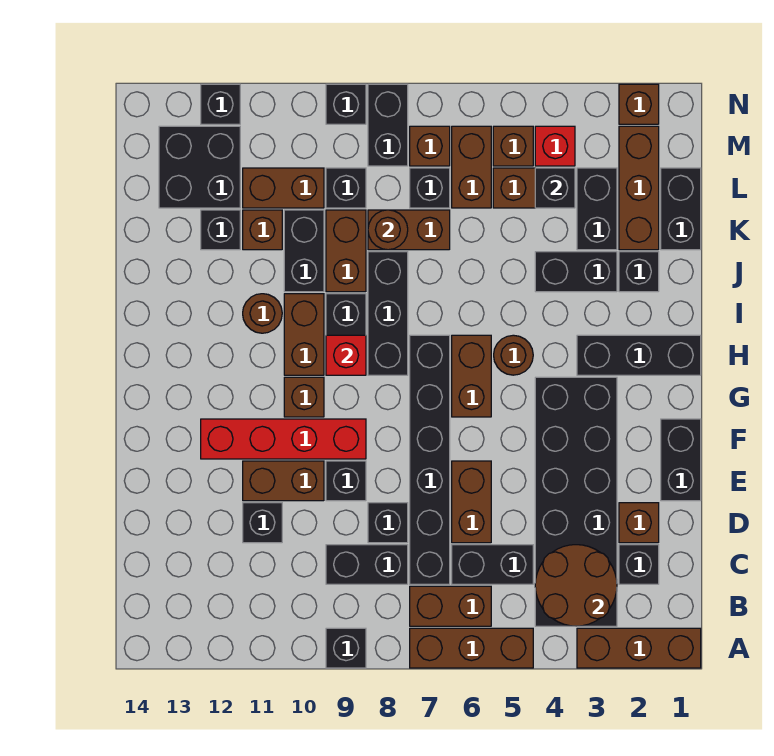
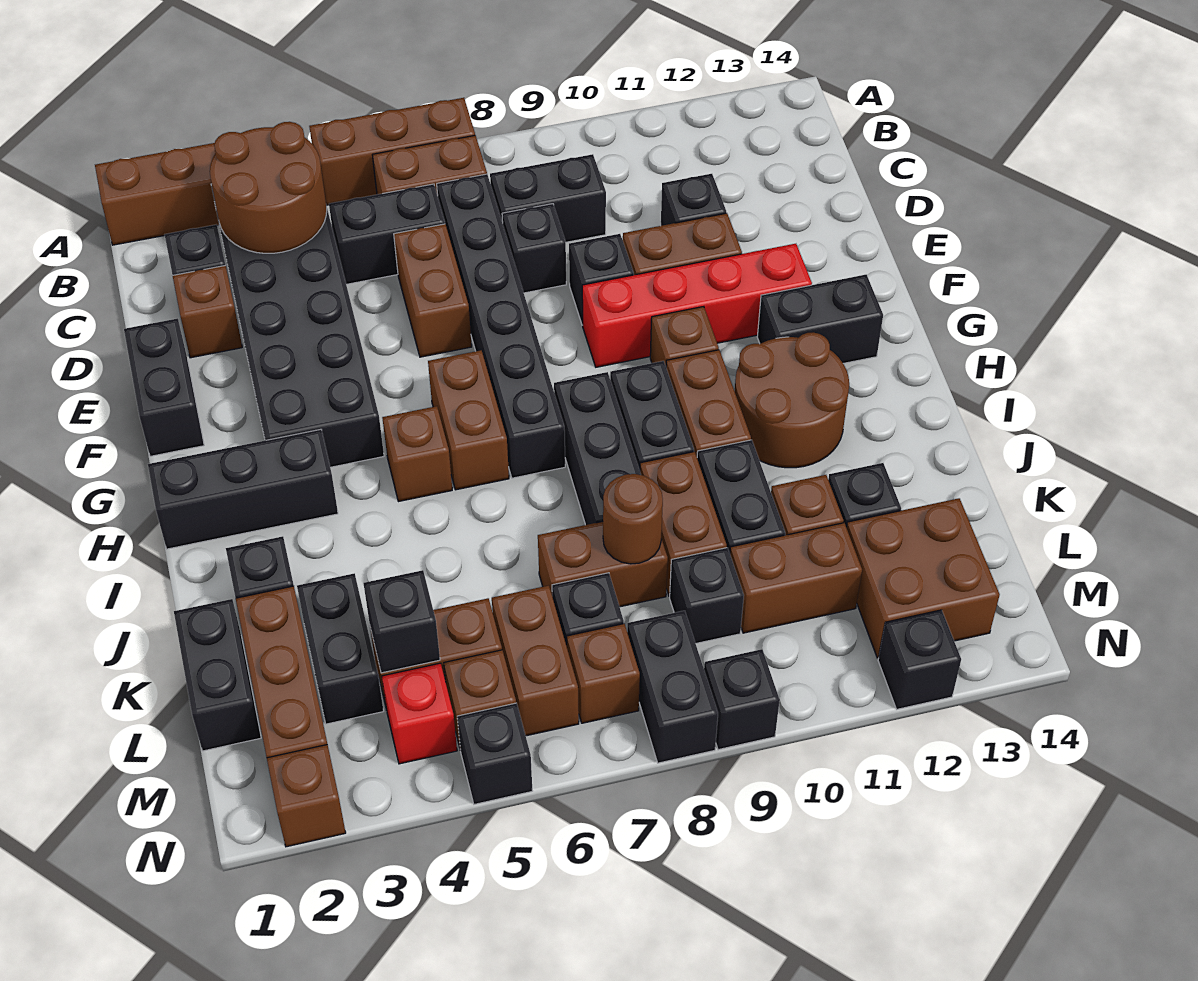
black 1x1 brick [326,628,366,668] -> black 1x1 brick moved to [457,703,532,804]
brown 1x1 round brick [494,335,533,375] -> brown 1x1 brick [382,406,452,502]
red 1x1 brick [326,335,366,375] -> none
brown 1x1 round brick [243,294,282,333] -> brown 2x2 round brick [735,332,849,468]
black 1x2 brick [535,252,617,292] -> black 1x2 brick moved to [757,275,883,363]
black 2x2 brick [159,126,240,208] -> brown 2x2 brick [846,498,1000,658]

